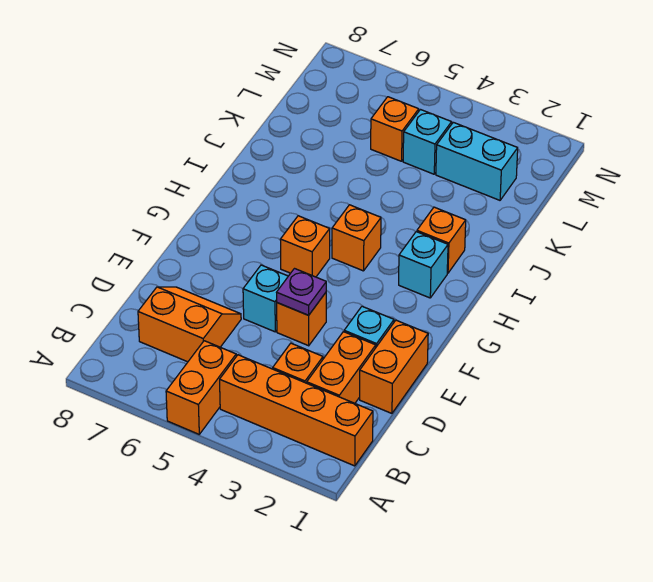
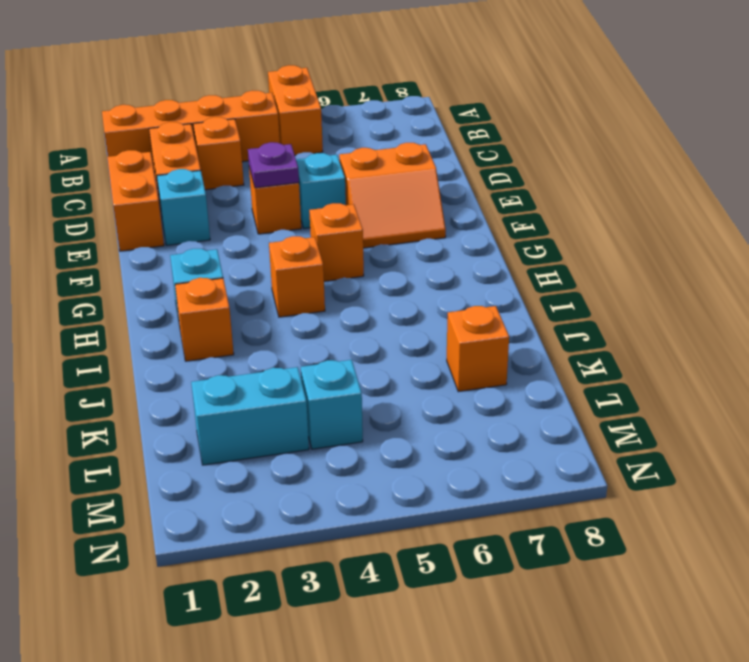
orange 2x2 slope [138,287,241,362] -> orange 2x2 slope moved to [339,143,446,248]
orange 1x1 brick [371,97,419,161] -> orange 1x1 brick moved to [447,306,509,392]

